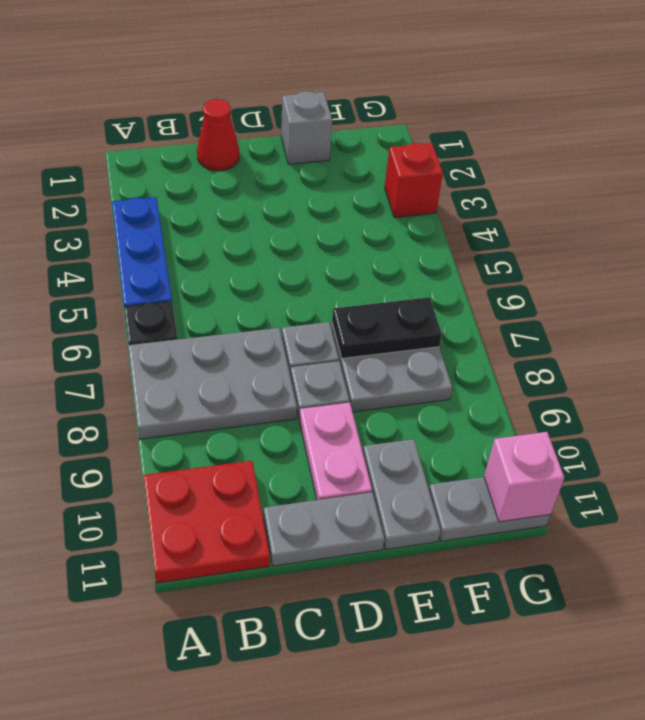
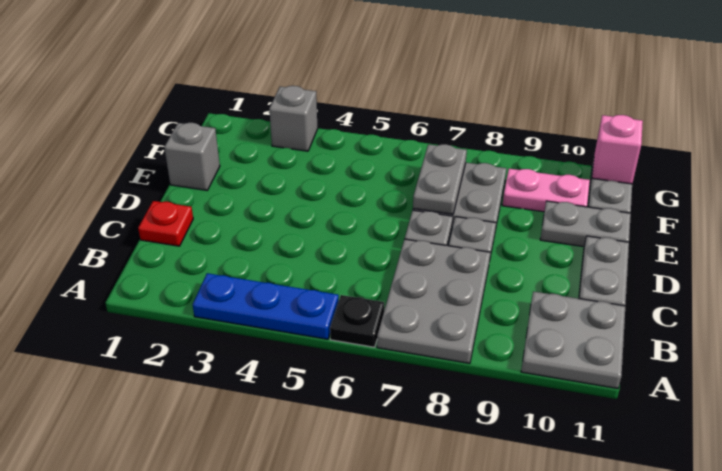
red 2x2 plate [143,461,270,583] -> grey 2x2 plate [521,291,625,389]
red 1x1 cone [197,99,239,171] -> red 1x1 plate [138,201,193,246]
pink 1x2 plate [299,402,372,500] -> pink 1x2 plate moved to [502,169,590,212]
black 1x2 plate [332,297,442,358] -> grey 1x2 plate [413,144,467,214]
red 1x1 brick [385,143,443,217] -> grey 1x1 brick [269,86,318,151]

